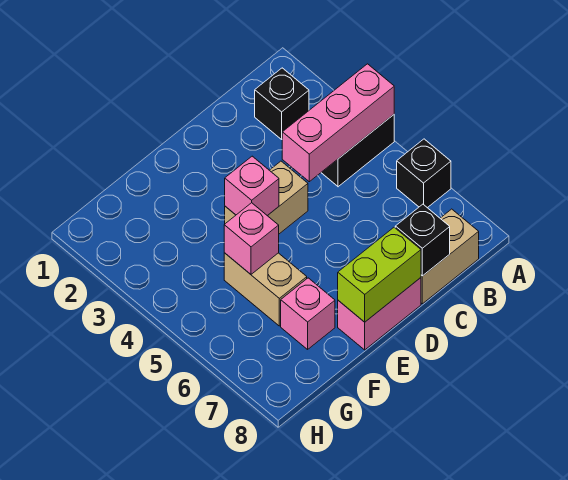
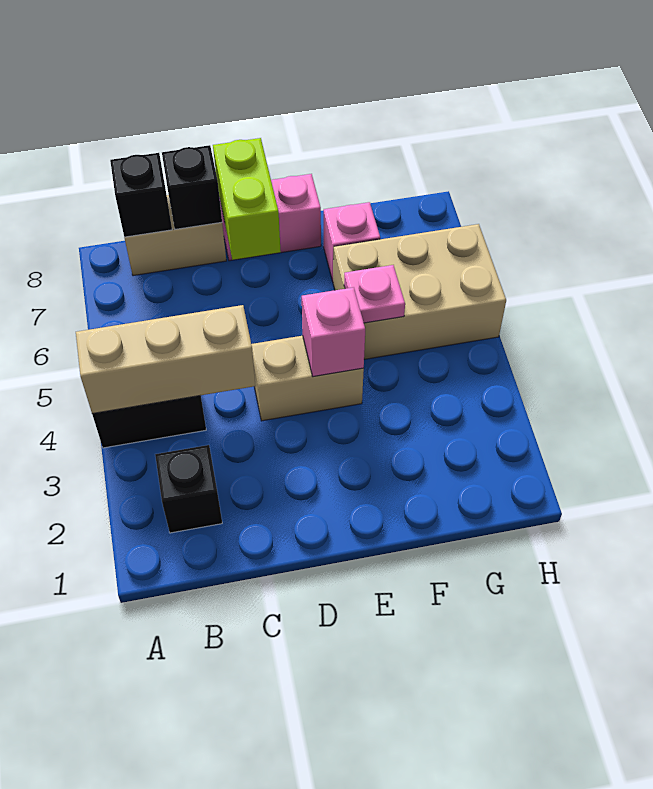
pink 1x3 brick [282,64,394,182] -> tan 1x3 brick [76,305,256,414]
black 1x1 brick [397,139,451,208] -> black 1x1 brick moved to [110,153,172,237]
lime 1x2 brick [338,227,421,322] -> lime 1x2 brick turned to [213,138,281,260]
tan 1x2 brick [224,253,307,326] -> tan 2x3 brick [333,224,506,359]
pink 1x1 brick [224,203,279,274] -> pink 1x1 plate [344,265,405,323]

